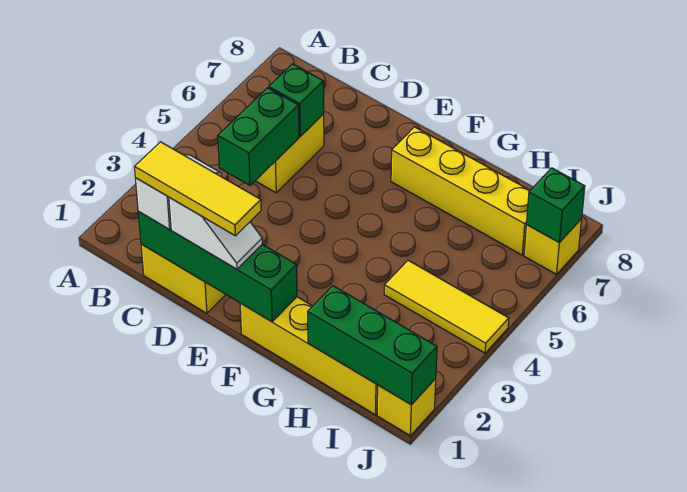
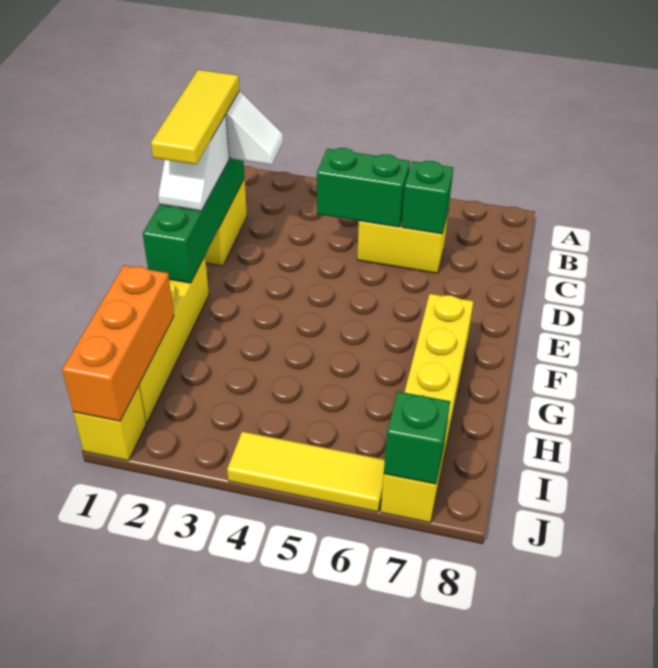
green 1x3 brick [308,286,437,405] -> orange 1x3 brick [62,265,174,421]
yellow 1x3 tile [384,260,509,353] -> yellow 1x3 tile turned to [227,432,385,512]

